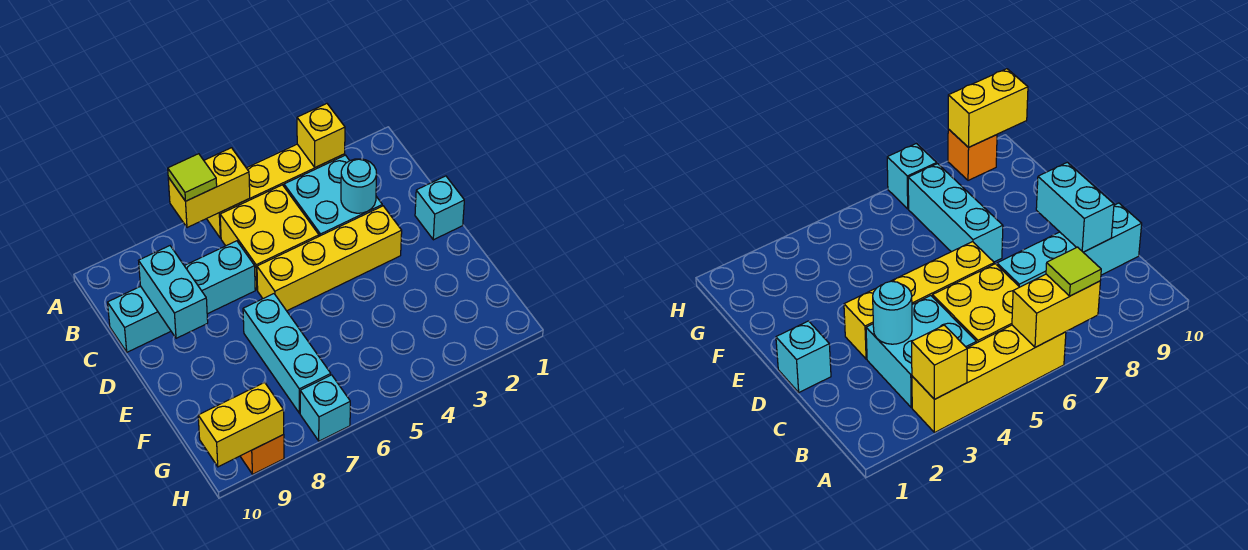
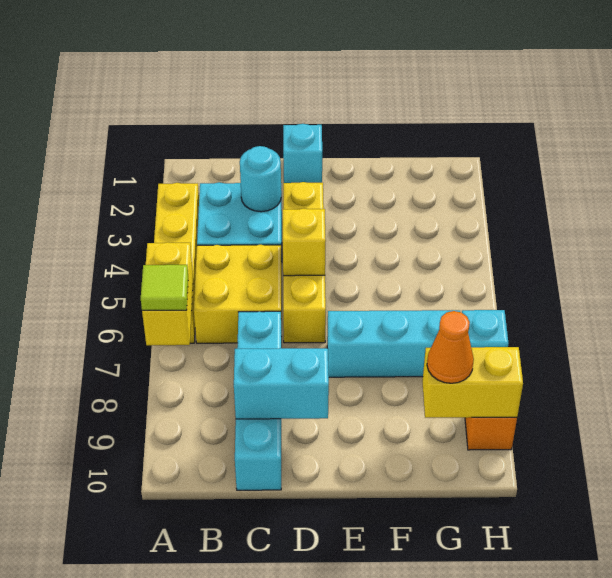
yellow 1x1 brick [297,104,345,167] -> yellow 1x1 brick moved to [283,208,326,276]
none -> orange 1x1 cone [427,311,474,383]
yellow 1x2 brick [198,382,284,467] -> yellow 1x2 brick turned to [422,347,523,418]

